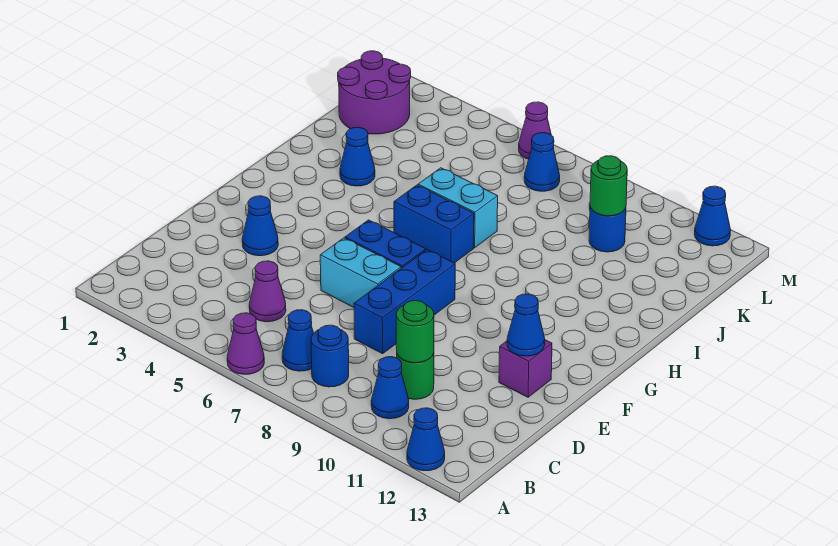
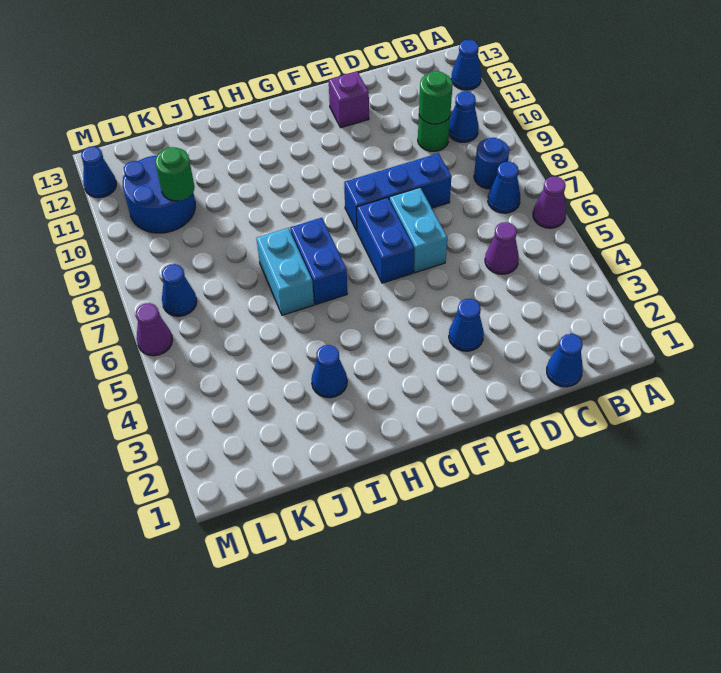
blue 1x1 cone [507,294,545,356] -> blue 1x1 cone moved to [547,334,583,387]
purple 2x2 round brick [338,51,411,134] -> none
blue 1x1 round brick [589,206,626,252] -> blue 2x2 round brick [123,156,195,233]

